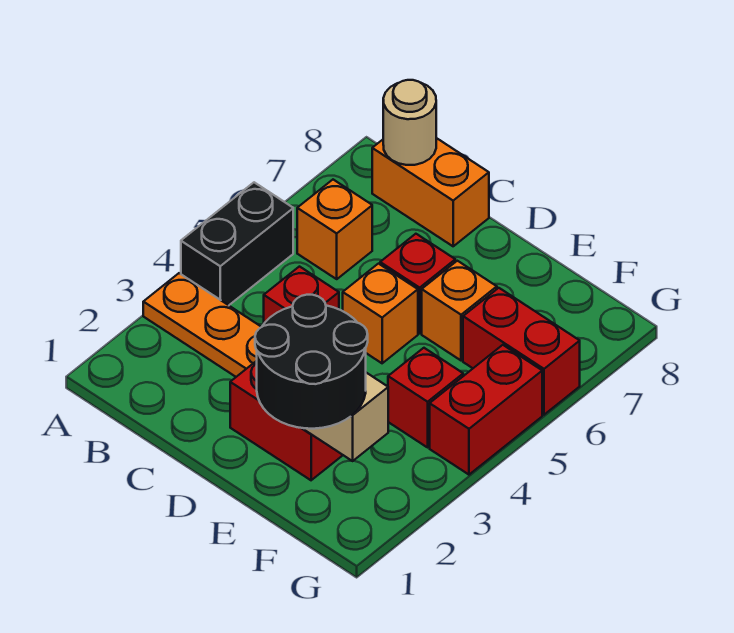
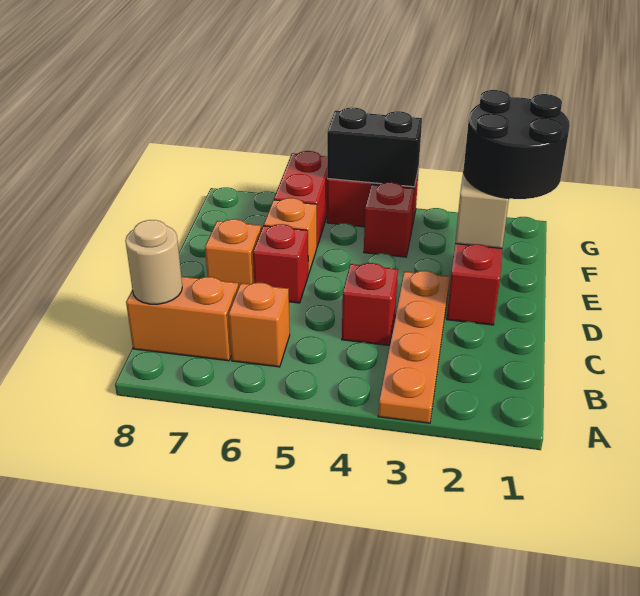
black 1x2 brick [181,182,293,305] -> black 1x2 brick moved to [327,108,422,187]
orange 1x2 brick [372,138,489,246] -> orange 1x2 brick turned to [126,277,238,361]
orange 1x1 brick [343,264,418,363] -> orange 1x1 brick moved to [205,219,261,288]

